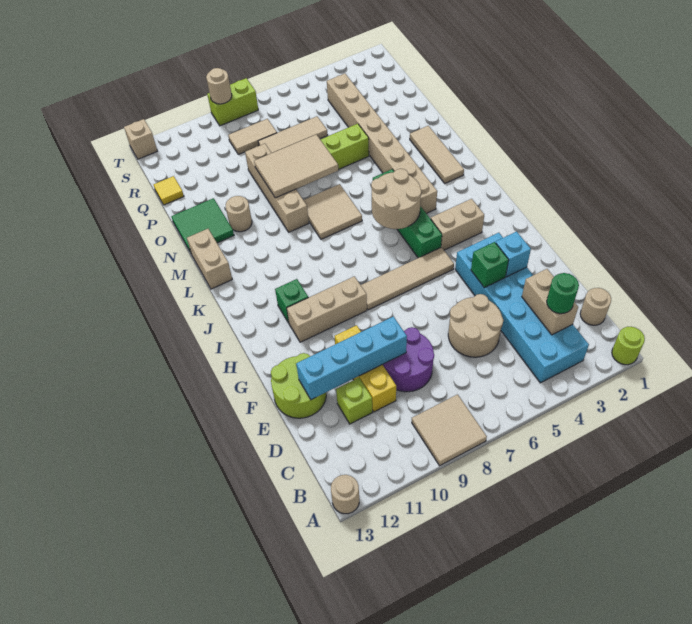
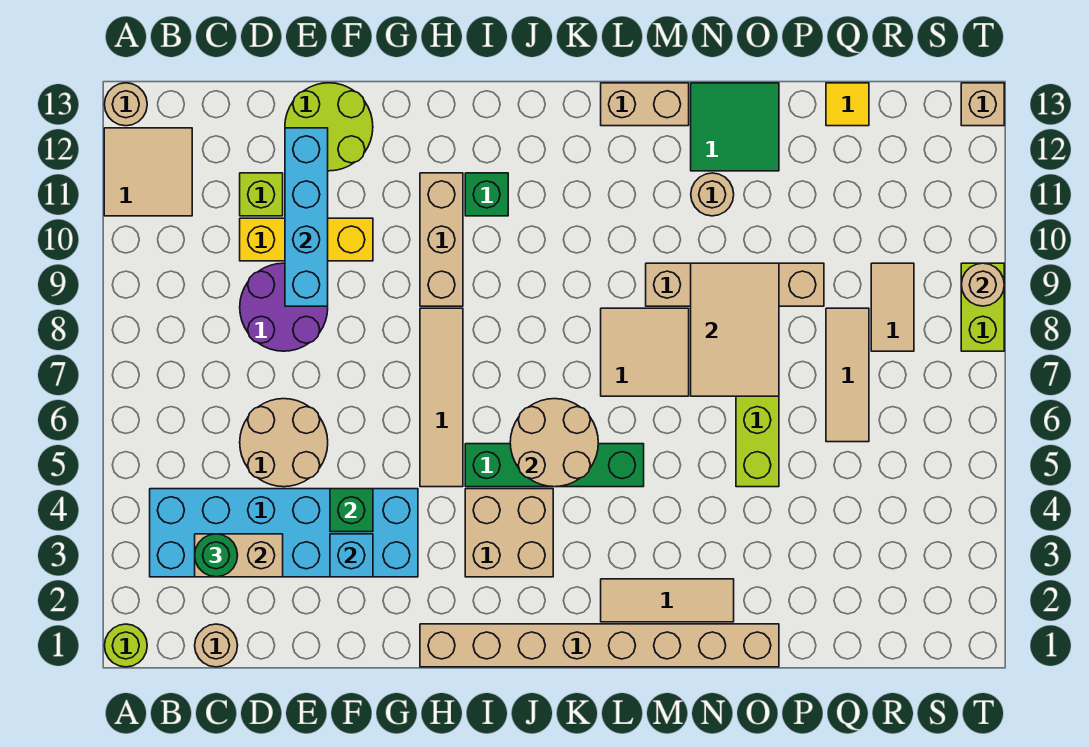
tan 2x2 tile [412,394,487,466] -> tan 2x2 tile moved to [104,128,192,216]
tan 1x2 brick [431,199,484,250] -> tan 2x2 brick [465,489,553,577]
tan 1x8 brick [327,74,437,213] -> tan 1x8 brick moved to [420,624,779,667]

